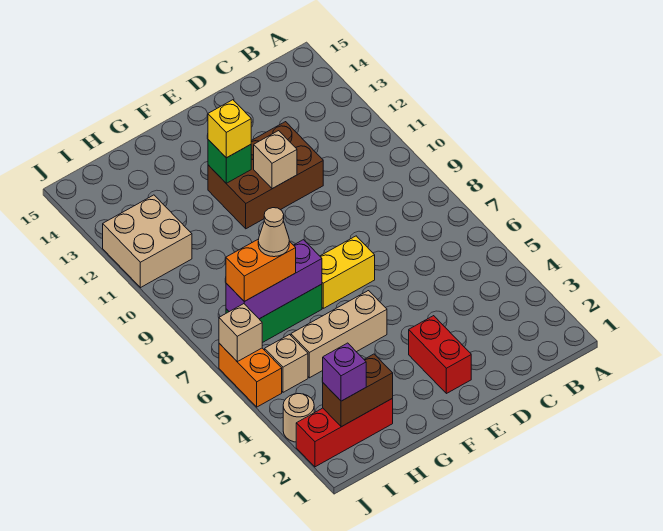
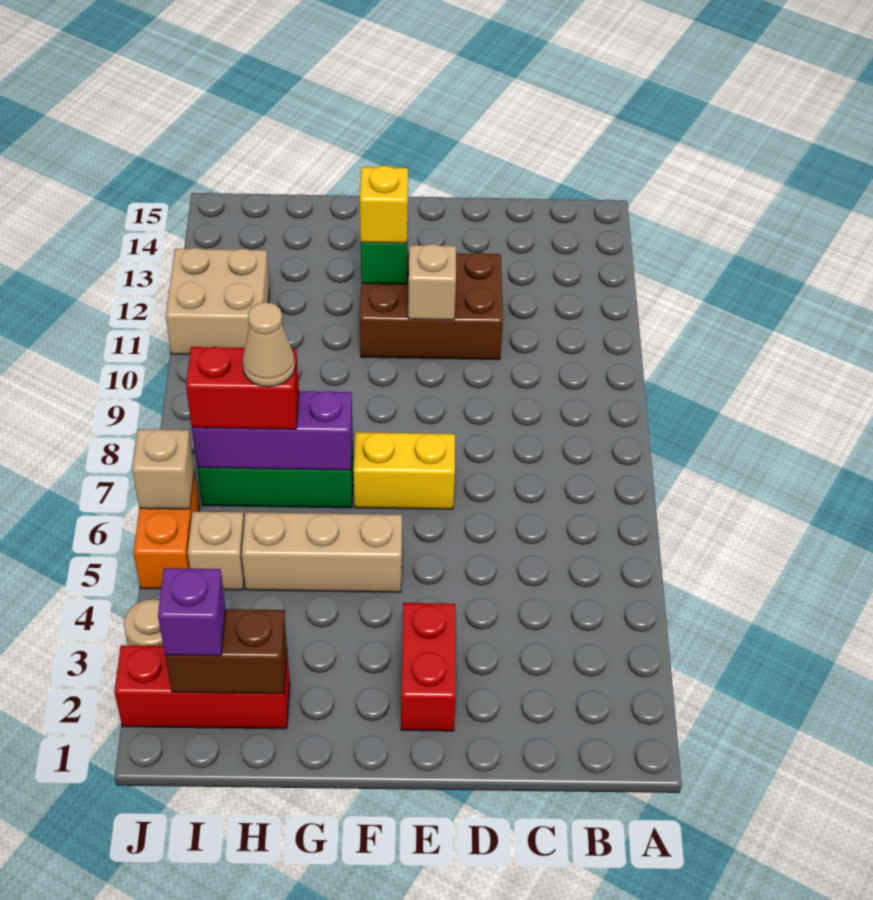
orange 1x2 brick [226,239,296,301] -> red 1x2 brick [186,347,299,429]

